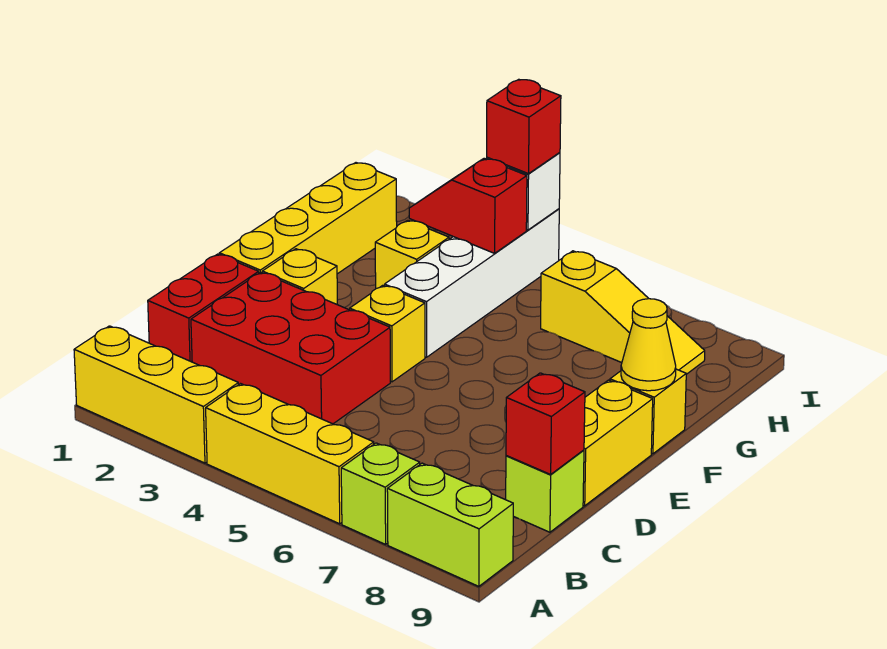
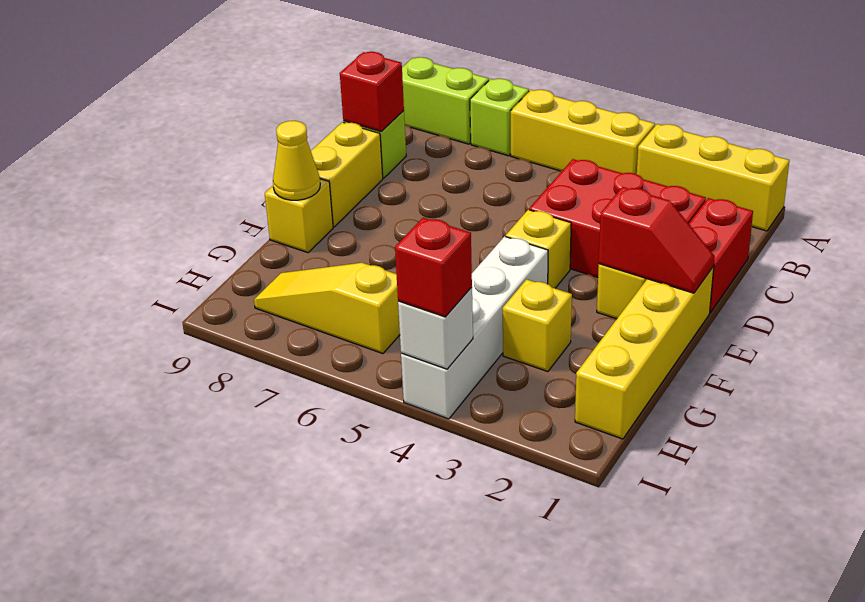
red 1x2 slope [409,158,527,253] -> red 1x2 slope moved to [599,187,715,293]

